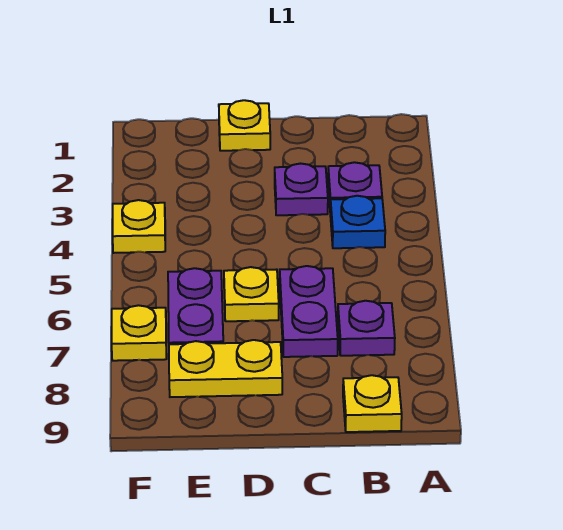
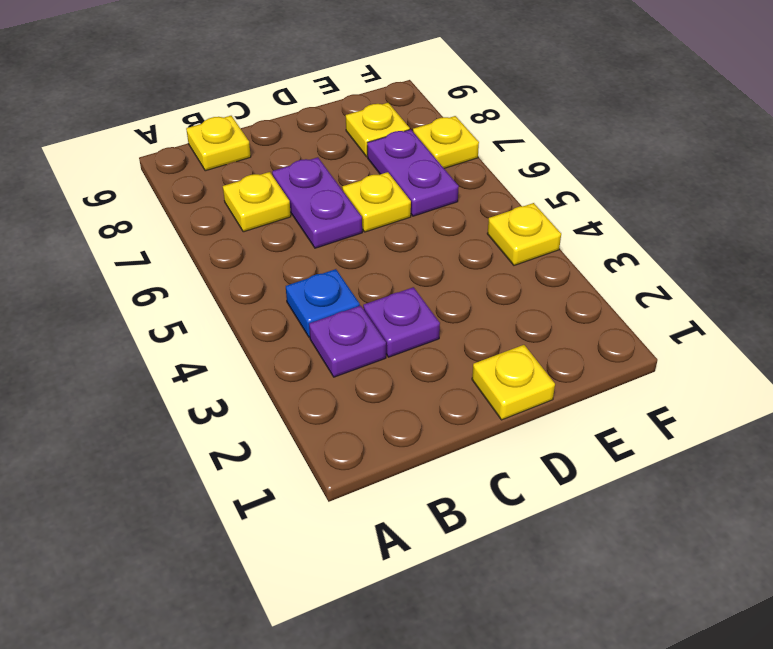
purple 1x1 plate [338,301,395,356] -> yellow 1x1 plate [223,172,291,232]
yellow 1x2 plate [169,340,282,397] -> yellow 1x1 plate [346,103,410,157]

